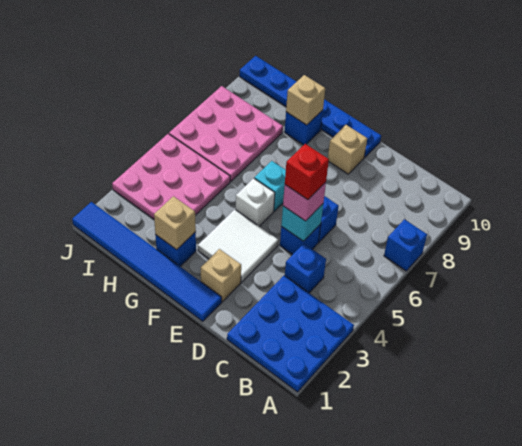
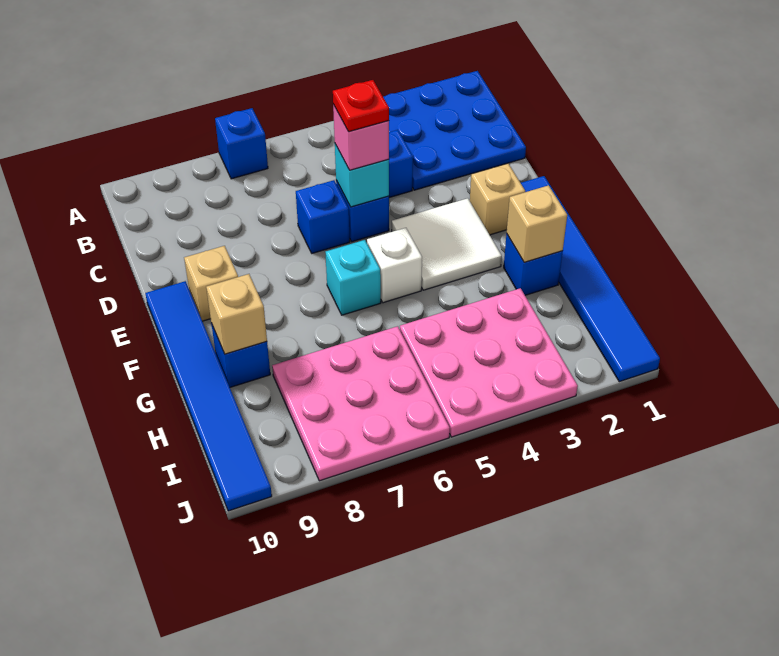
red 1x1 brick [285,144,329,200] -> red 1x1 plate [333,80,389,132]
blue 1x6 plate [239,56,381,157] -> blue 1x6 tile [145,281,272,511]

